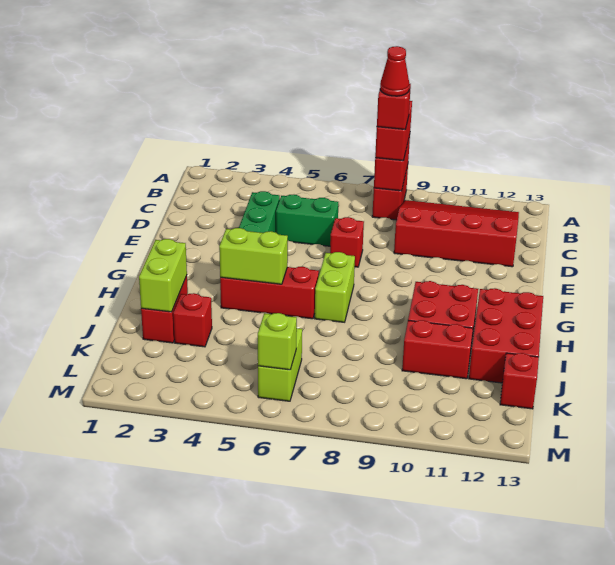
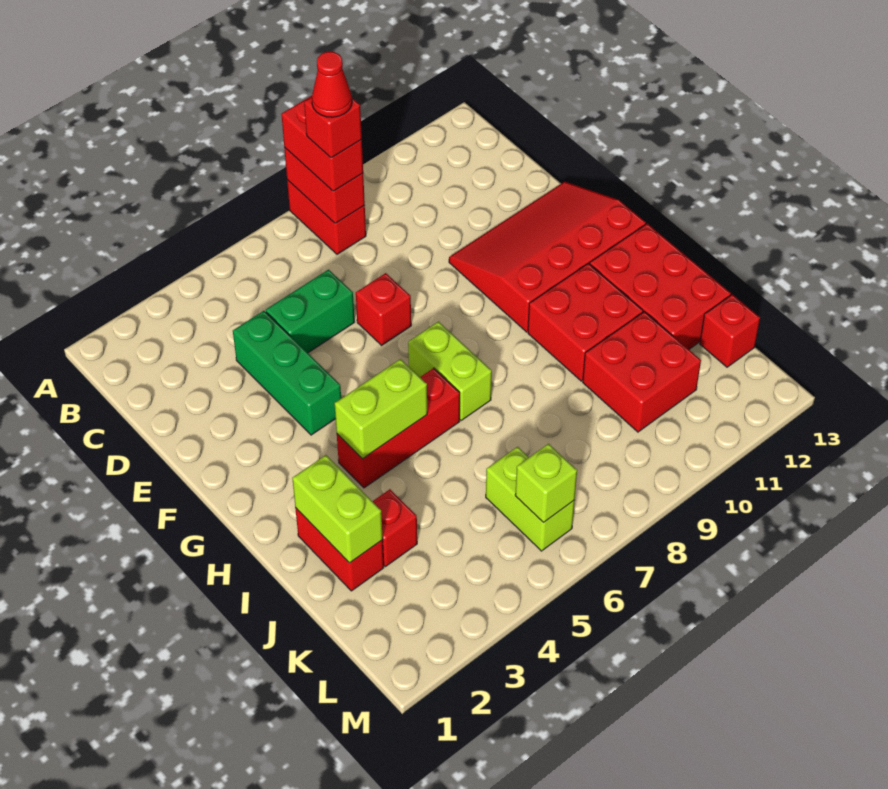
red 3x4 slope [394,200,519,267] -> red 3x4 slope moved to [449,182,646,332]
red 1x2 brick [402,320,473,379] -> red 2x2 brick [583,312,701,432]

